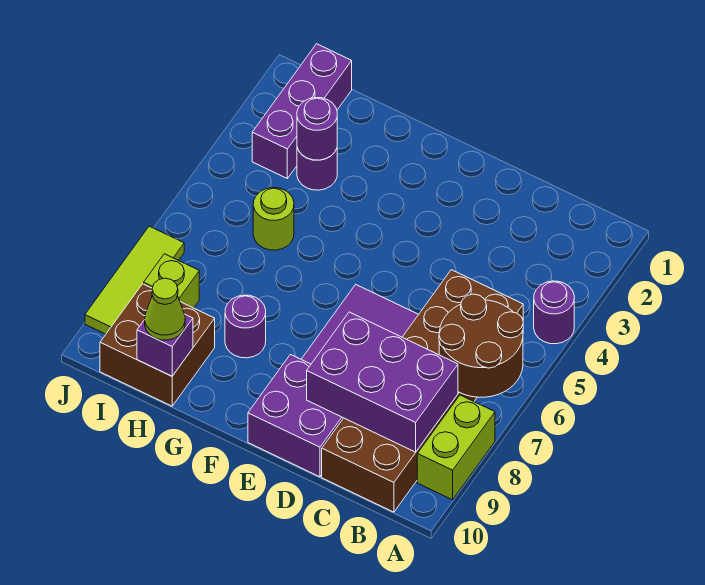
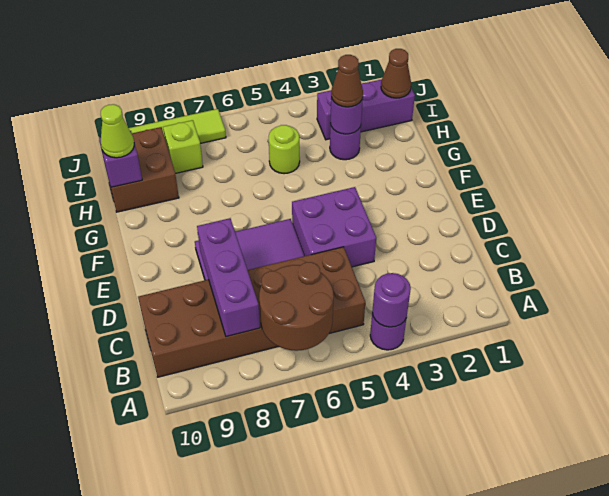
lime 1x2 brick [417,395,495,500] -> none
purple 2x3 brick [307,312,458,452] -> purple 1x3 brick [197,218,260,337]
purple 2x2 brick [248,355,343,477] -> purple 2x2 brick moved to [292,187,376,267]
purple 1x1 round brick [225,295,266,358] -> purple 1x1 round brick moved to [372,273,411,327]
none -> brown 1x1 cone [331,55,363,107]
none -> brown 1x1 cone [381,49,411,98]

